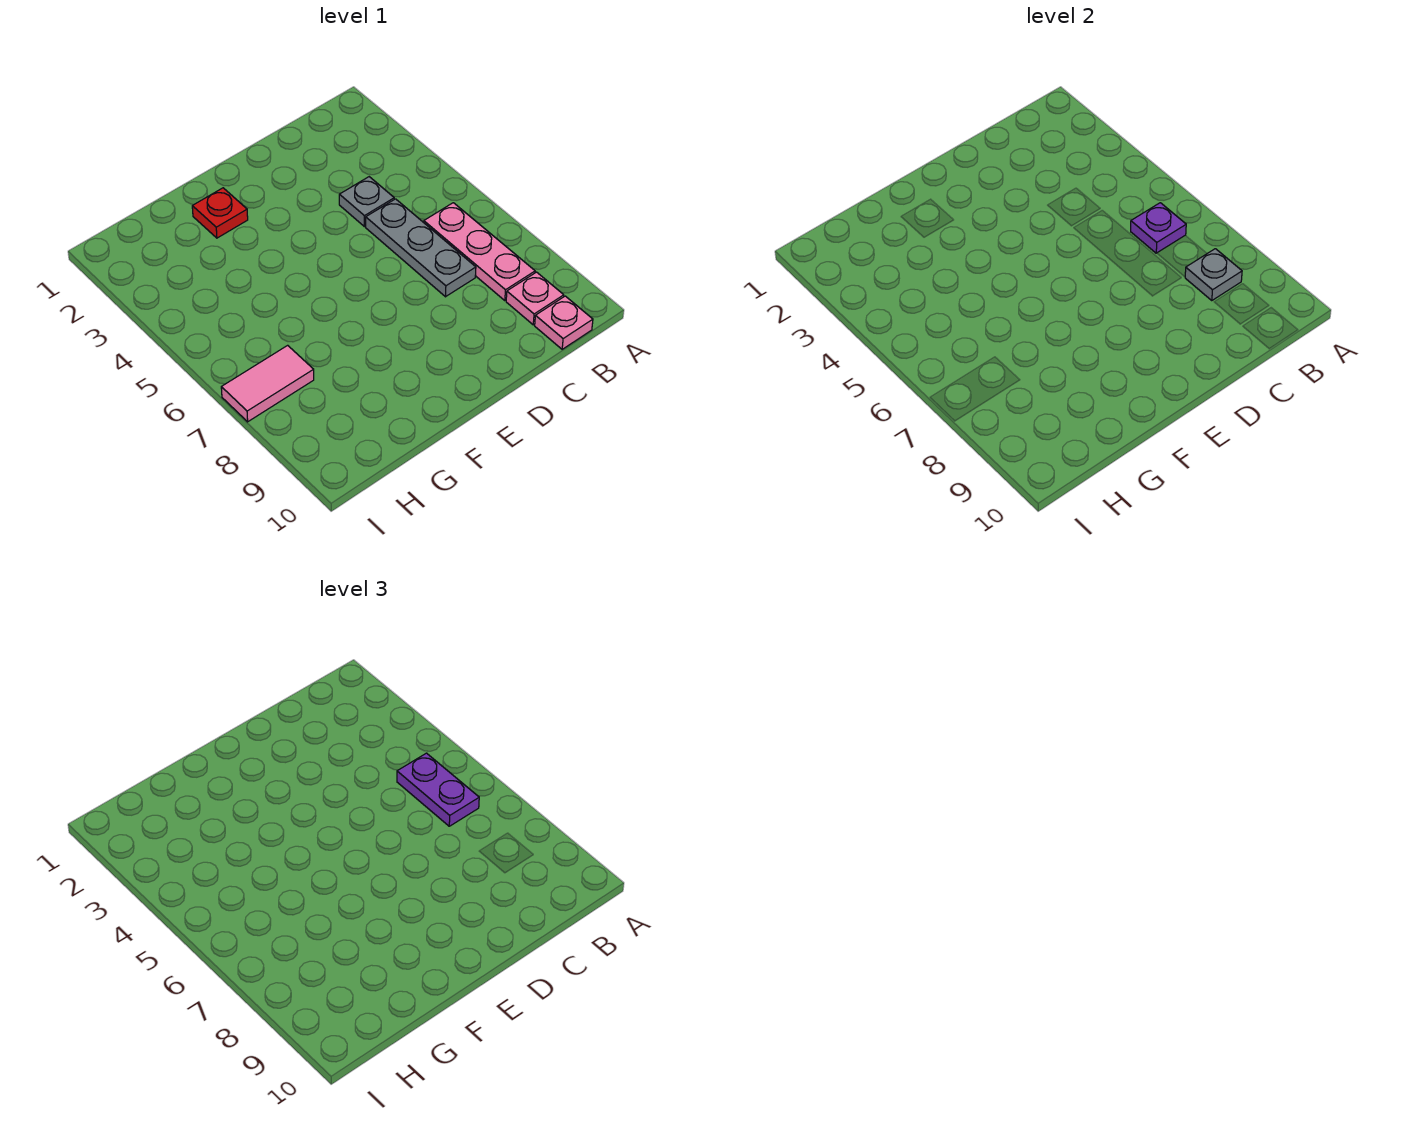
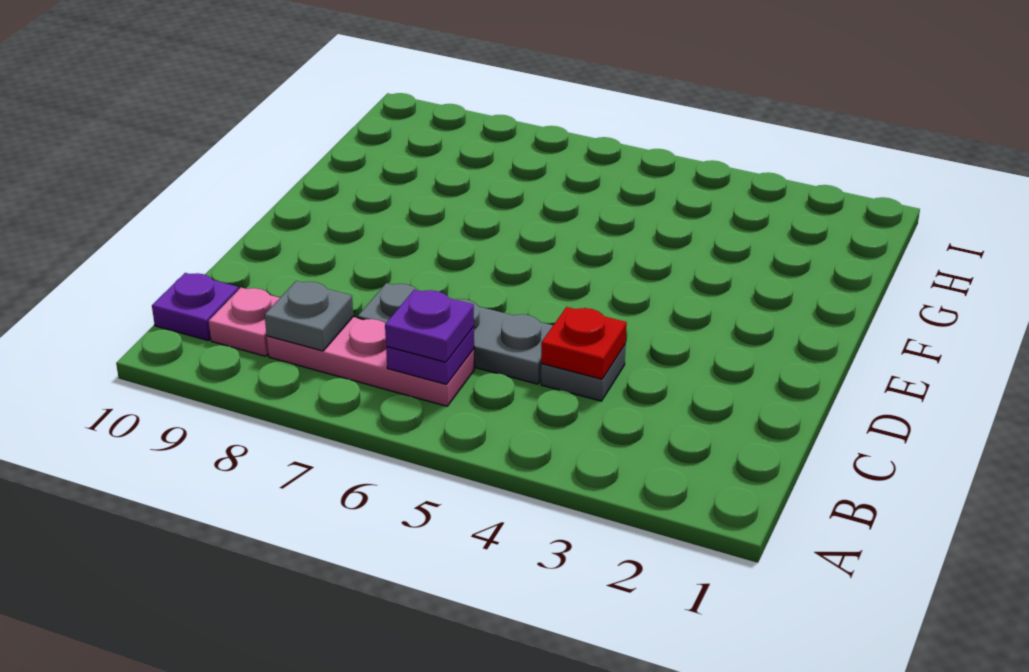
purple 1x2 plate [397,753,479,826] -> purple 1x1 plate [385,290,474,362]
pink 1x1 plate [535,296,593,349] -> purple 1x1 plate [152,273,238,340]
red 1x1 plate [192,188,248,238] -> red 1x1 plate moved to [541,307,627,379]
pink 1x2 tile [221,345,314,422] -> none

